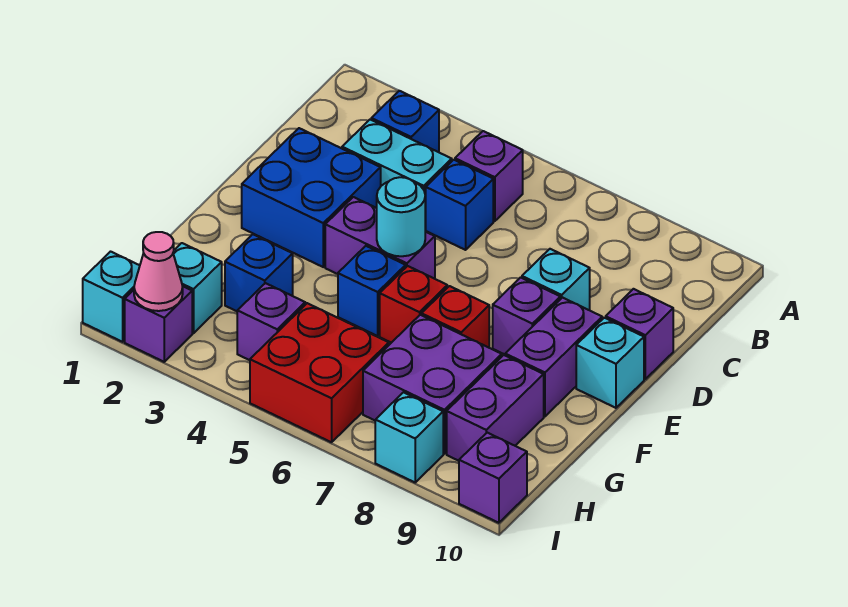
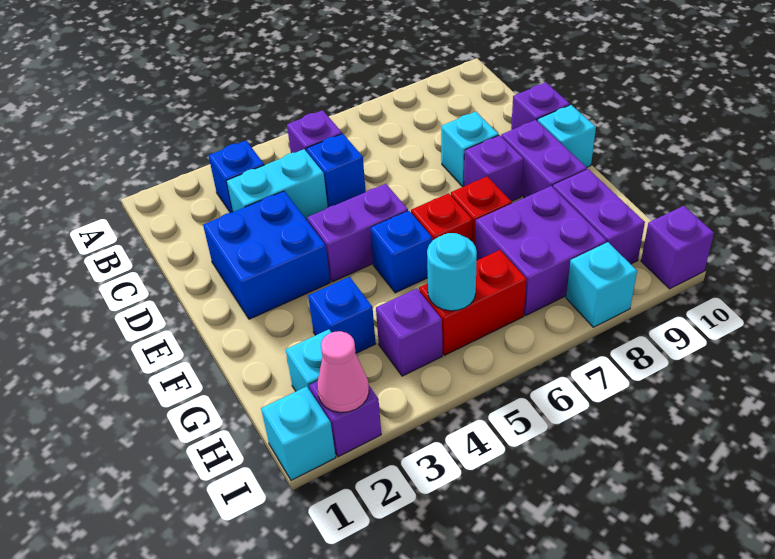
cyan 1x1 round brick [377,177,425,256] -> cyan 1x1 round brick moved to [427,233,477,311]
red 2x2 brick [250,303,389,442] -> red 1x2 brick [419,250,527,355]

